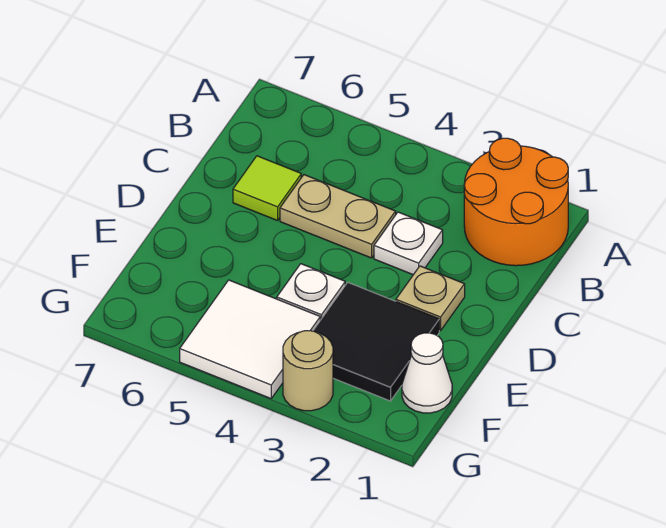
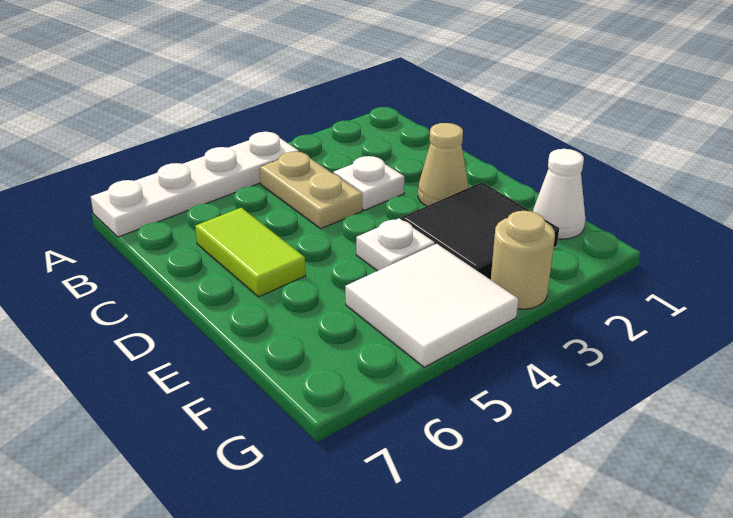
orange 2x2 round brick [464,138,568,266] -> none
none -> white 1x4 plate [91,132,299,237]
tan 1x2 plate [280,175,396,258] -> tan 1x2 plate turned to [260,152,362,229]
lime 1x1 tile [233,156,301,221] -> lime 1x2 tile [195,208,306,297]
tan 1x1 plate [396,266,465,331] -> tan 1x1 cone [418,123,469,206]

